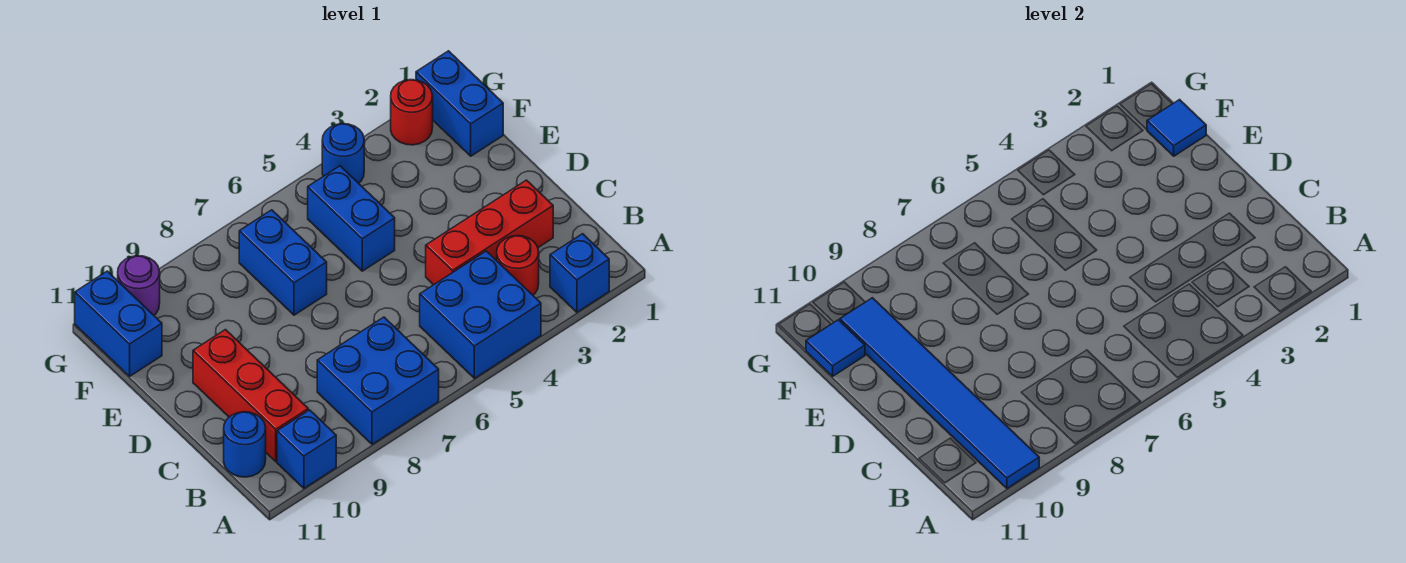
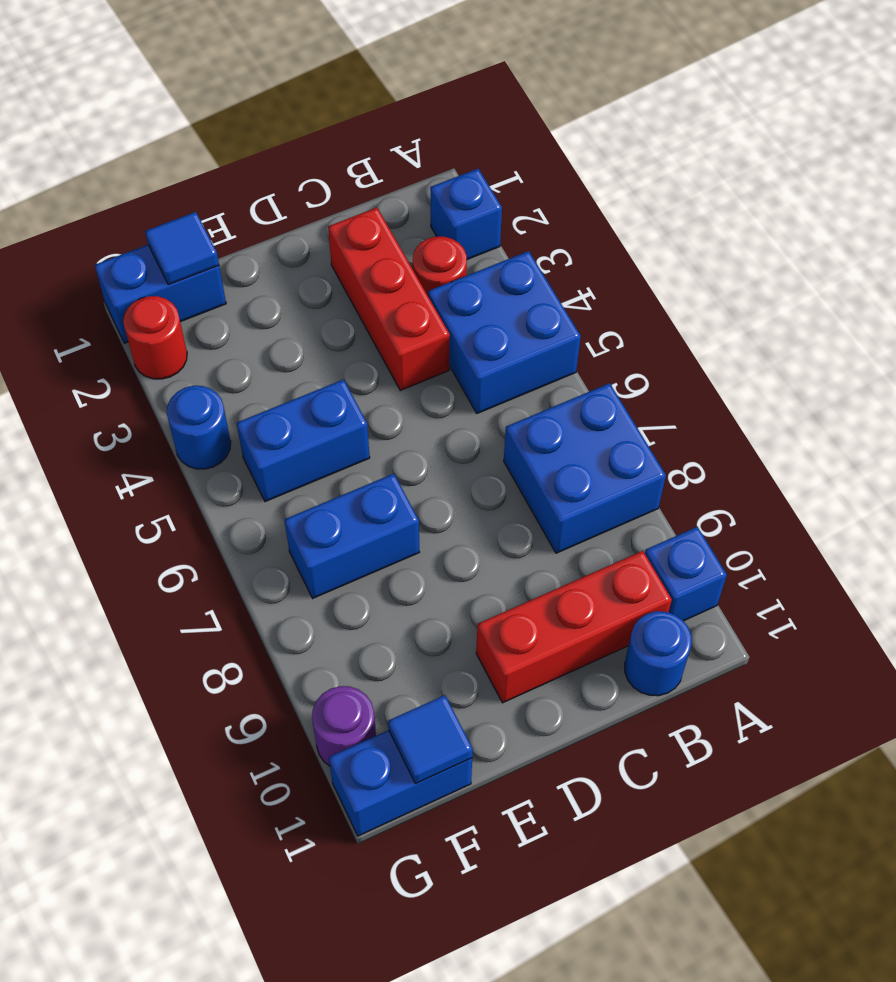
blue 1x6 tile [840,298,1039,488] -> none

